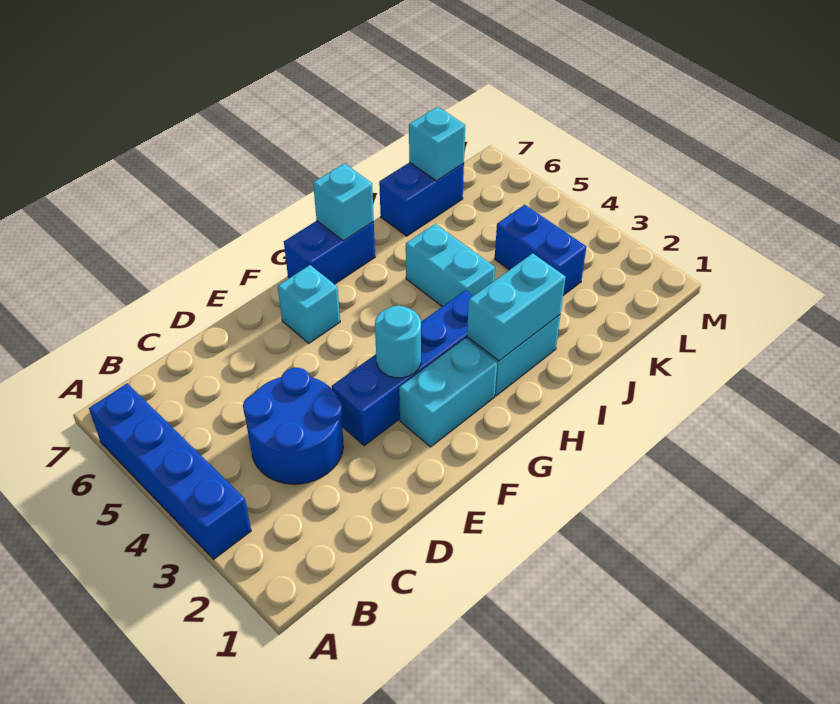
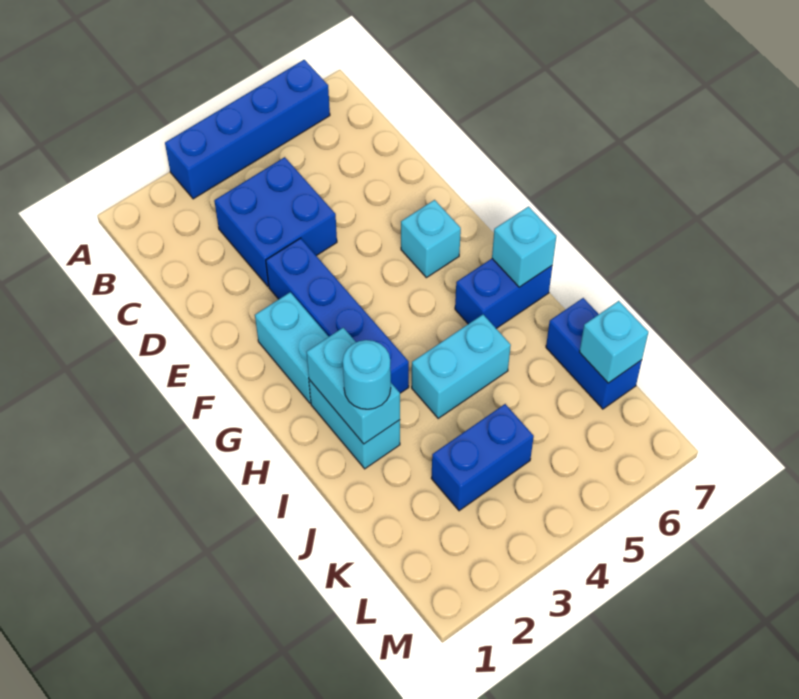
blue 2x2 round brick [243,368,343,484] -> blue 2x2 brick [214,157,337,286]
cyan 1x1 round brick [375,306,421,378] -> cyan 1x1 round brick moved to [343,340,391,409]
blue 1x2 brick [284,221,375,284] -> blue 1x2 brick turned to [455,259,552,328]

